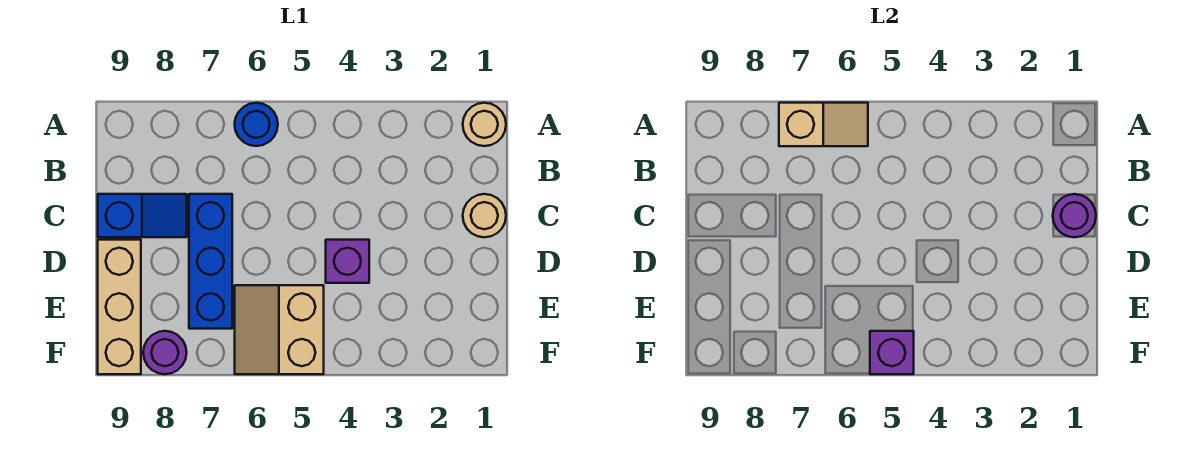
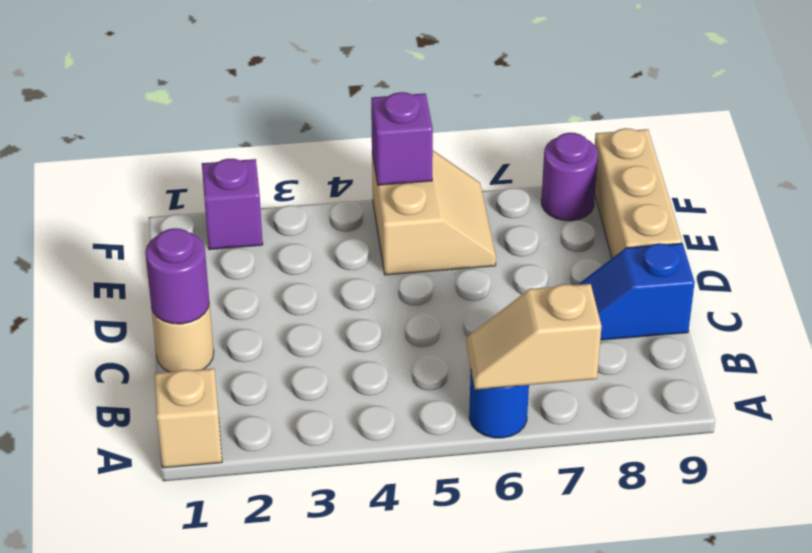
tan 1x1 round brick [463,103,506,146] -> tan 1x1 brick [155,368,222,468]
blue 1x3 brick [189,194,232,329] -> none
purple 1x1 brick [326,240,369,283] -> purple 1x1 brick moved to [202,159,263,250]

